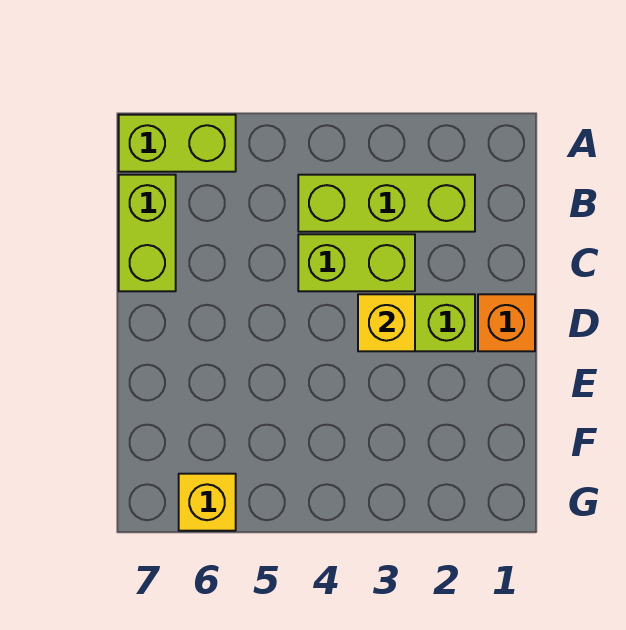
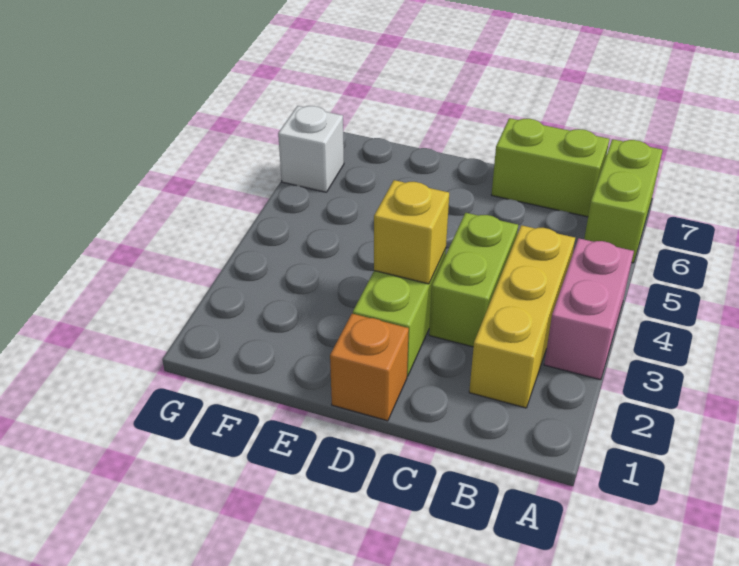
none -> pink 1x2 brick [544,238,634,380]
lime 1x3 brick [298,175,475,232] -> yellow 1x3 brick [469,225,575,408]
yellow 1x1 brick [179,474,236,531] -> white 1x1 brick [278,106,344,192]

